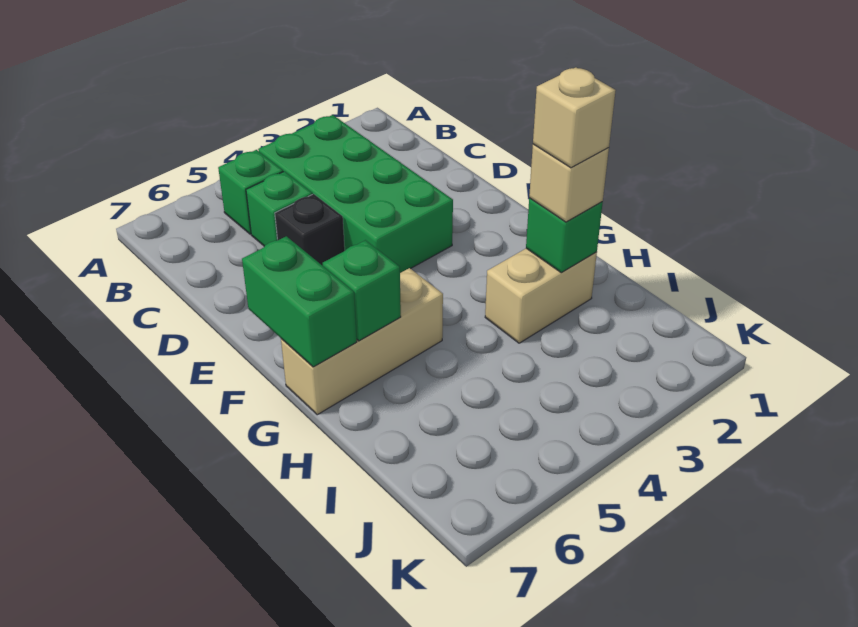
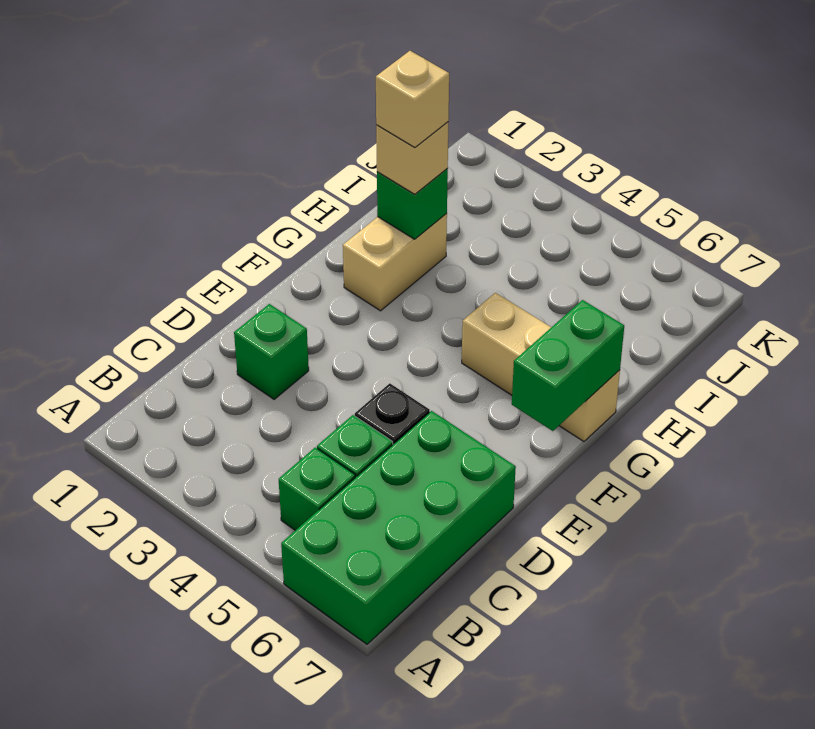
green 2x4 brick [258,115,453,273] -> green 2x4 brick moved to [281,411,516,644]
green 1x1 brick [323,240,401,341] -> green 1x1 brick moved to [234,304,309,399]
tan 1x2 brick [485,248,597,343] -> tan 1x2 brick turned to [343,213,447,311]

